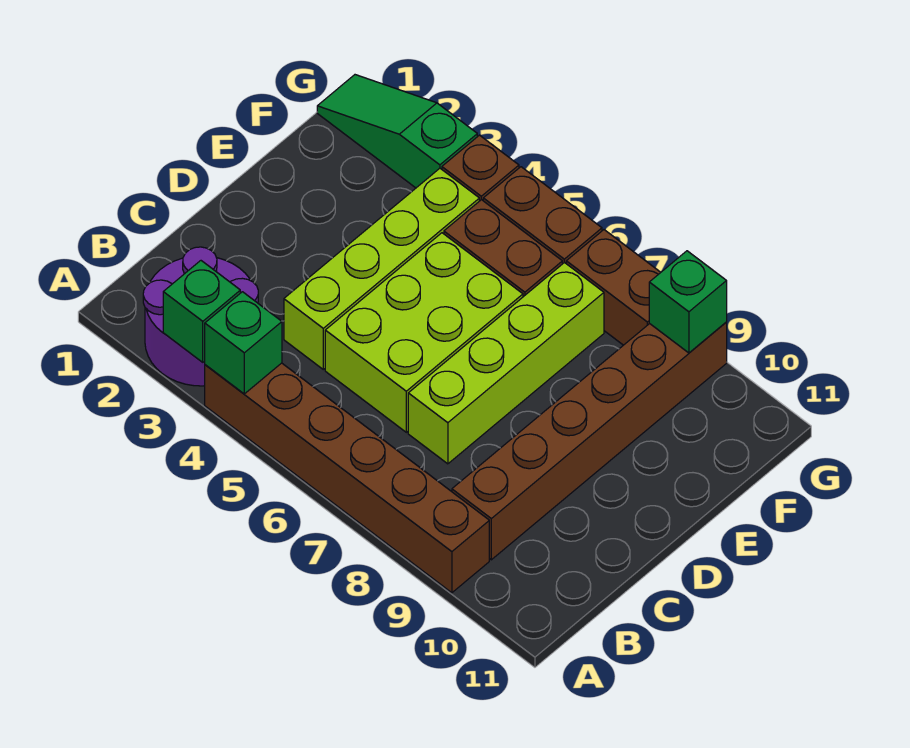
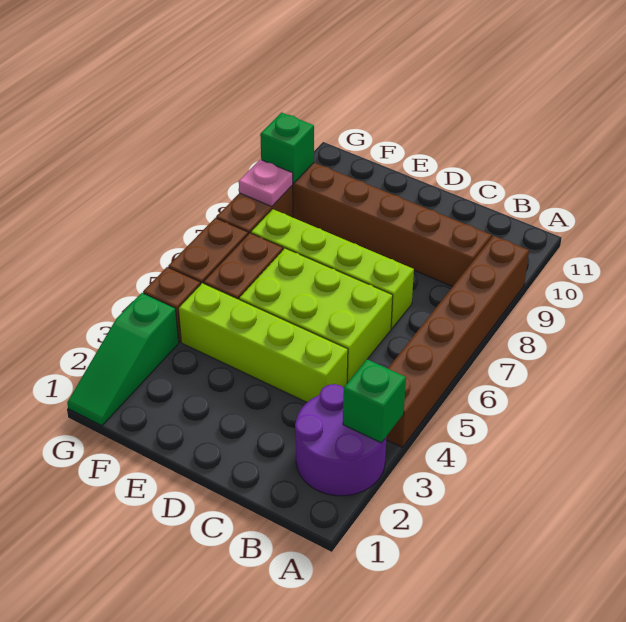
green 1x1 brick [205,292,282,394] -> none
none -> pink 1x1 plate [239,160,293,206]

